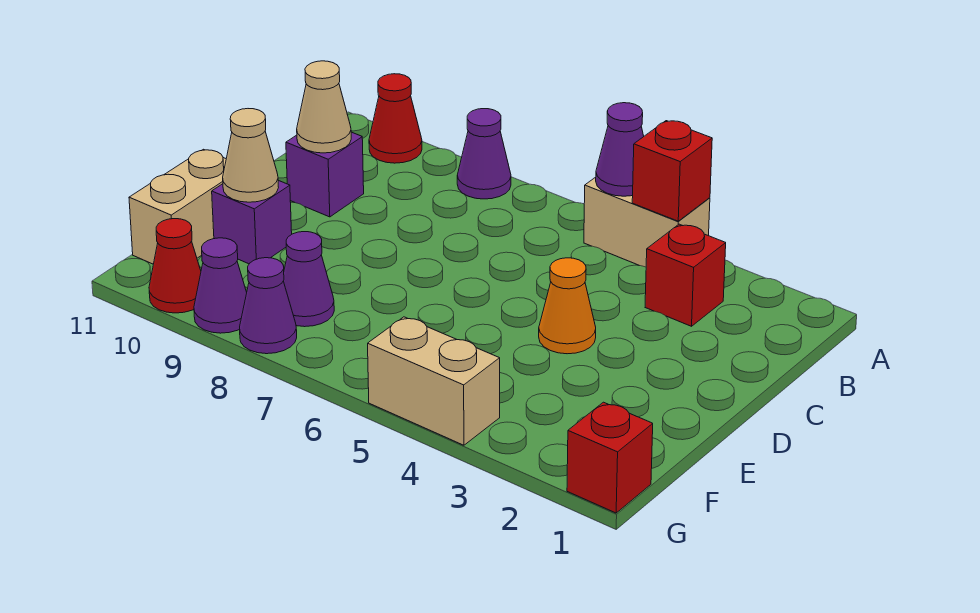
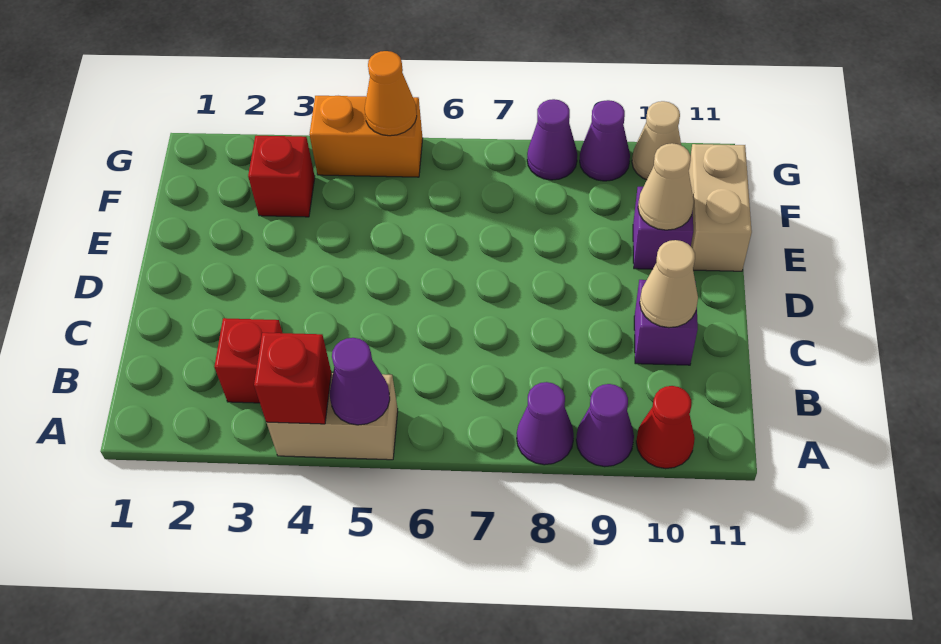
orange 1x1 cone [539,258,596,354] -> orange 1x1 cone moved to [365,51,417,136]
purple 1x1 cone [284,232,334,327] -> purple 1x1 cone moved to [576,384,634,467]
red 1x1 brick [567,402,653,513] -> red 1x1 brick moved to [248,136,315,217]
tan 1x2 brick [368,317,500,445] -> orange 1x2 brick [309,96,423,177]
red 1x1 cone [149,219,201,313] -> tan 1x1 cone [632,101,681,180]

